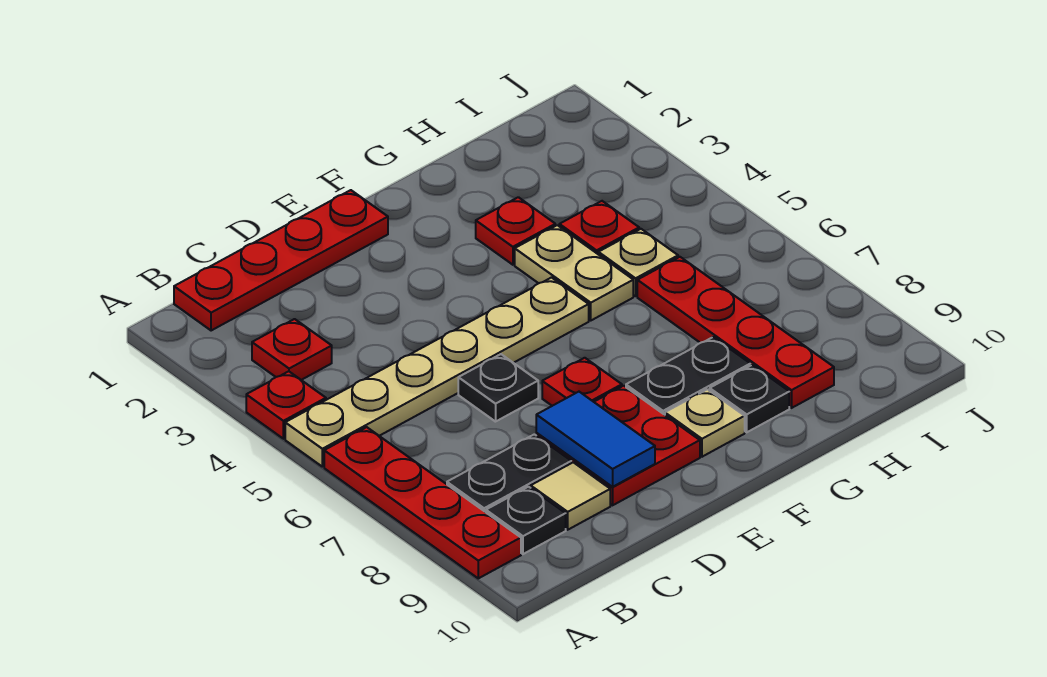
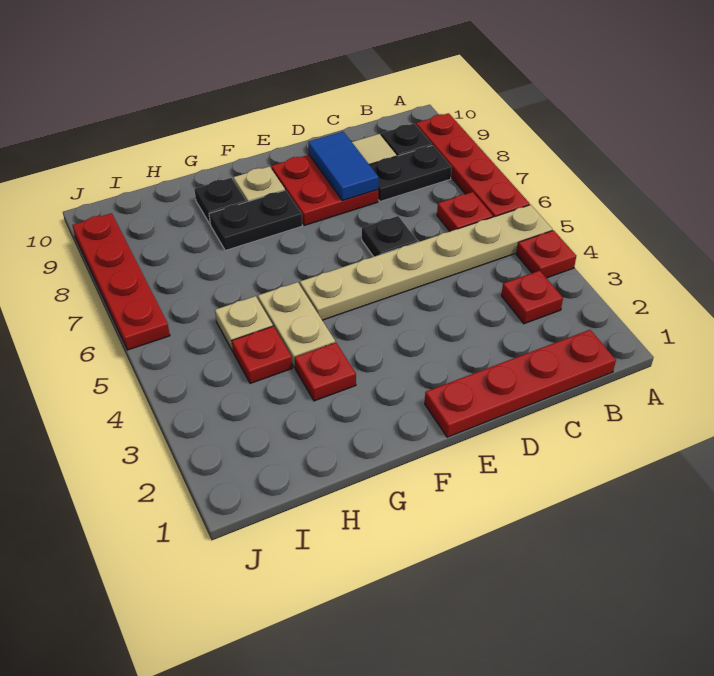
red 1x1 plate [542,358,622,406] -> red 1x1 plate moved to [437,192,493,231]
red 1x4 plate [637,257,834,408] -> red 1x4 plate moved to [72,213,170,350]

